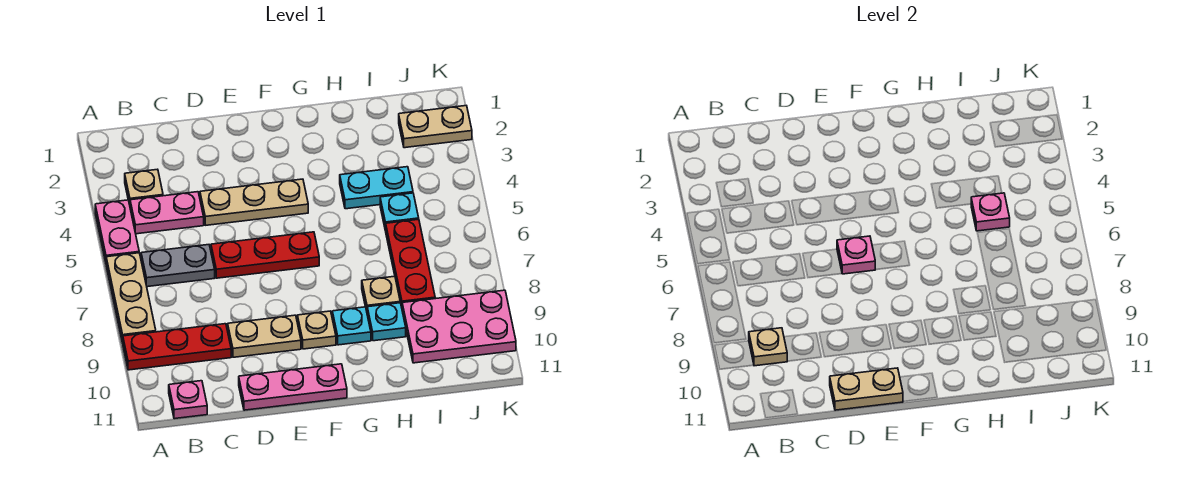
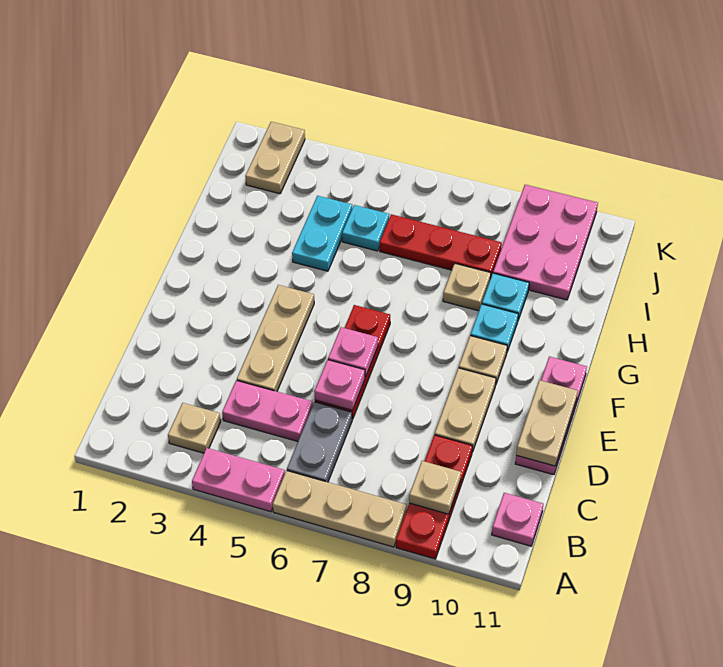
pink 1x2 plate [130,192,204,234] -> pink 1x2 plate turned to [222,380,313,441]
pink 1x1 plate [971,193,1010,231] -> pink 1x1 plate moved to [315,360,365,410]

